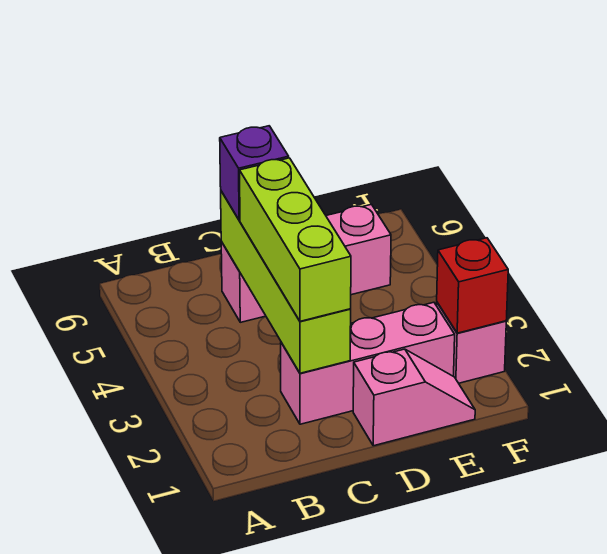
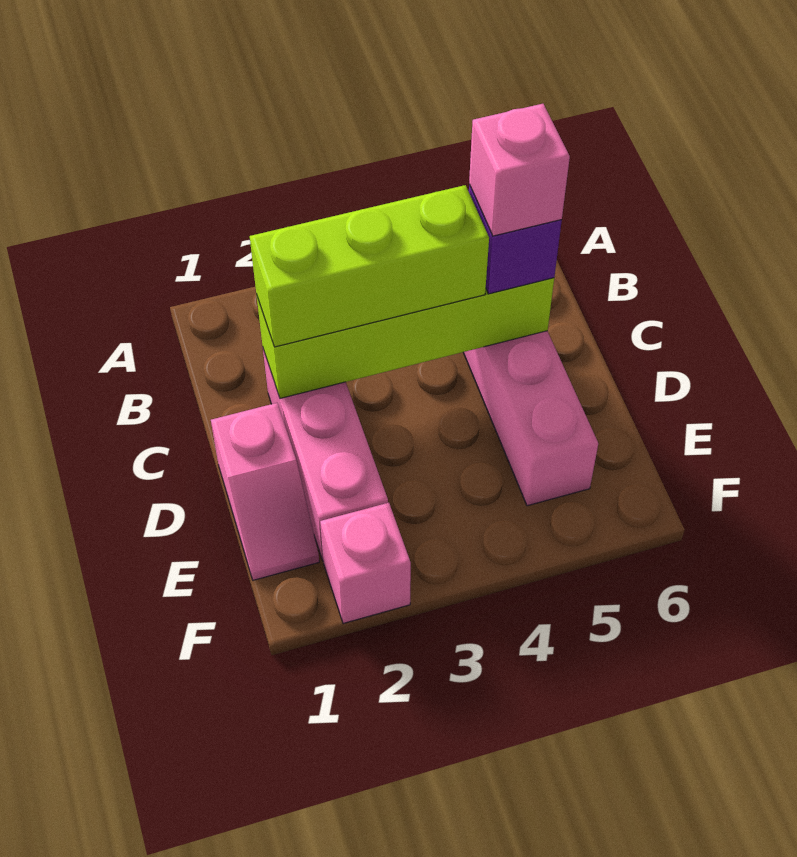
none -> pink 1x1 brick [469,104,570,236]
red 1x1 brick [437,238,508,333] -> none

